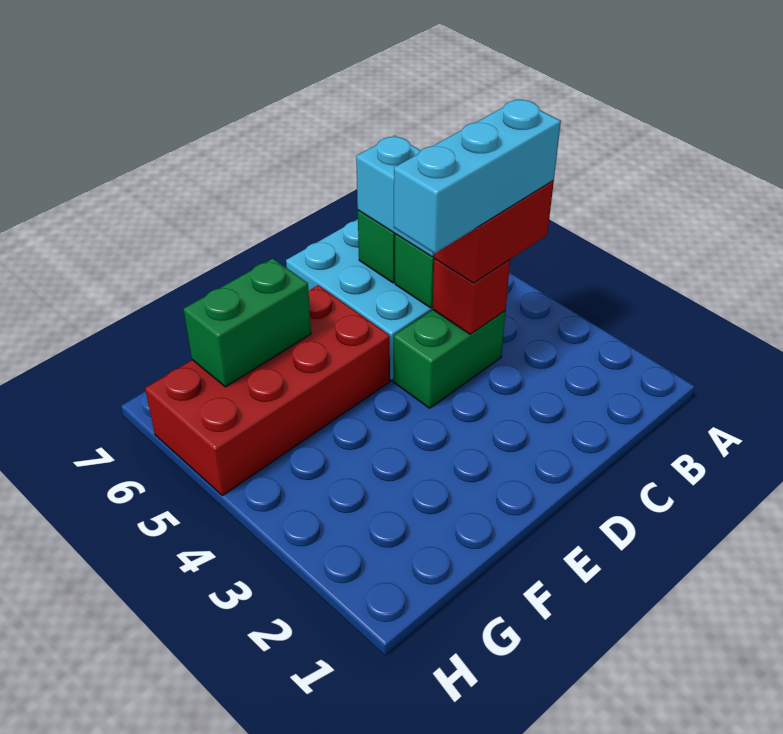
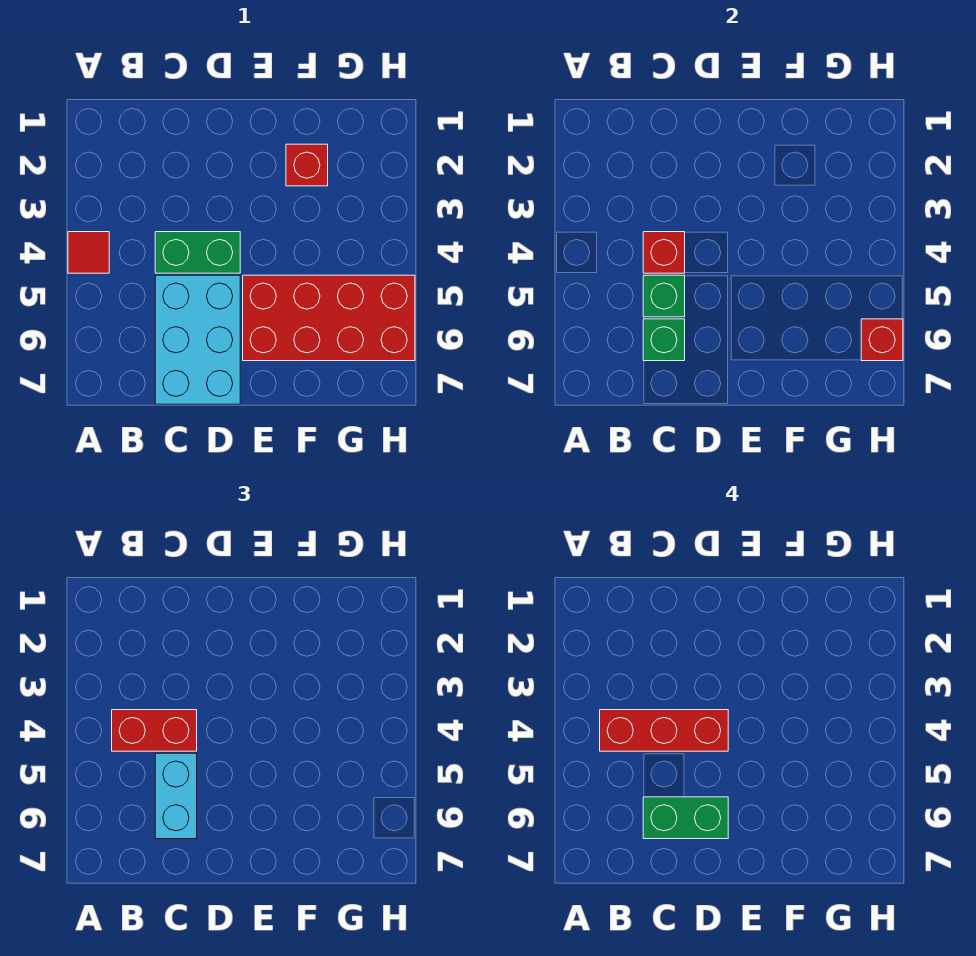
none -> red 1x1 tile [68,232,109,273]
cyan 1x3 brick [394,99,561,254] -> red 1x3 brick [600,710,728,751]
none -> red 1x1 brick [286,144,328,186]
green 1x2 brick [184,258,311,387] -> green 1x2 brick moved to [643,797,728,839]
none -> red 1x1 brick [861,319,903,361]

